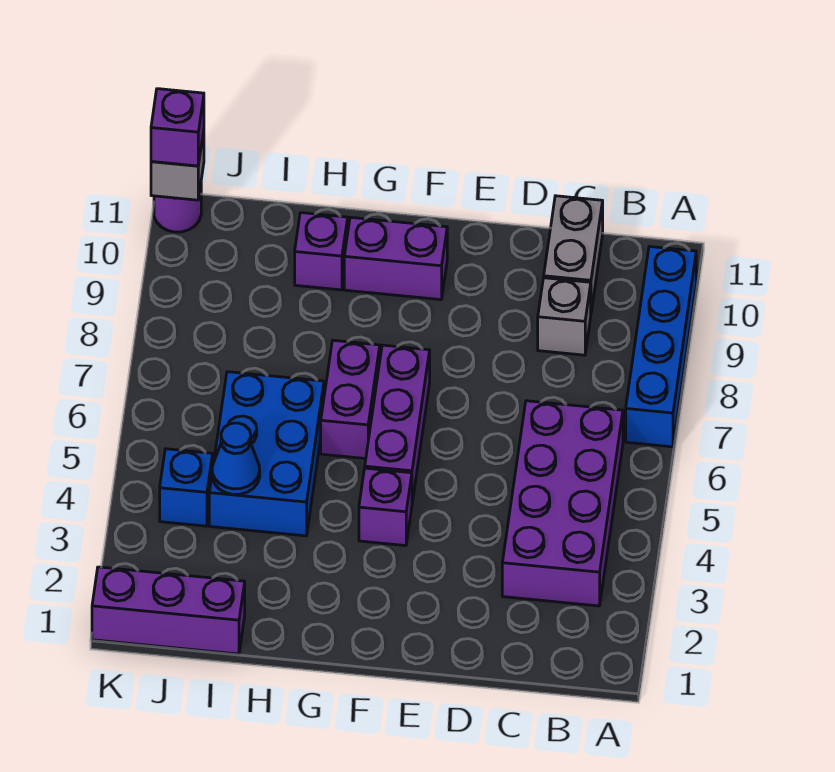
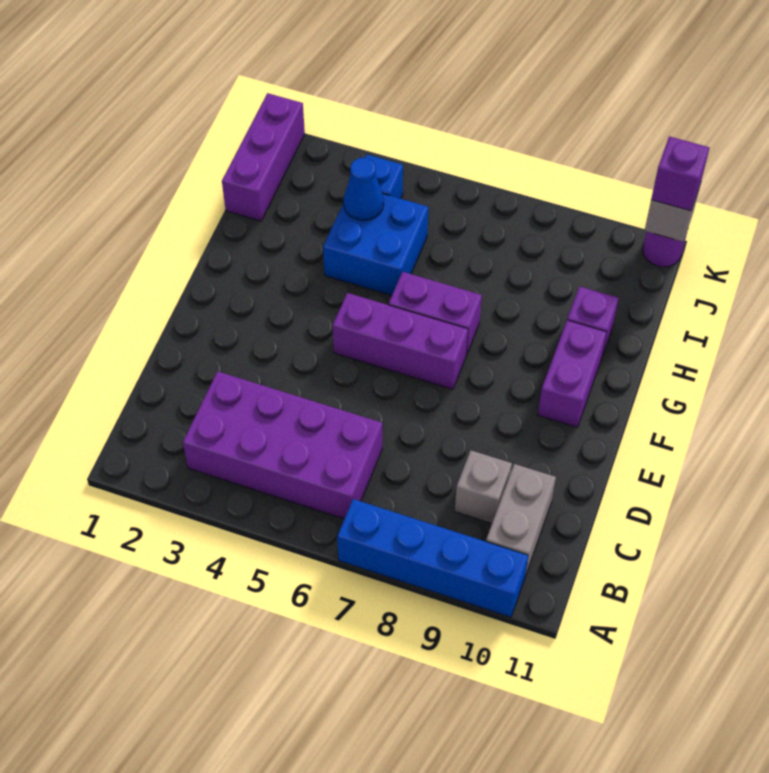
grey 1x2 brick [544,196,603,311] -> grey 1x2 brick turned to [486,464,556,576]
purple 1x1 brick [359,468,412,546] -> none
blue 2x3 brick [209,372,324,536] -> blue 2x2 brick [323,194,428,296]

